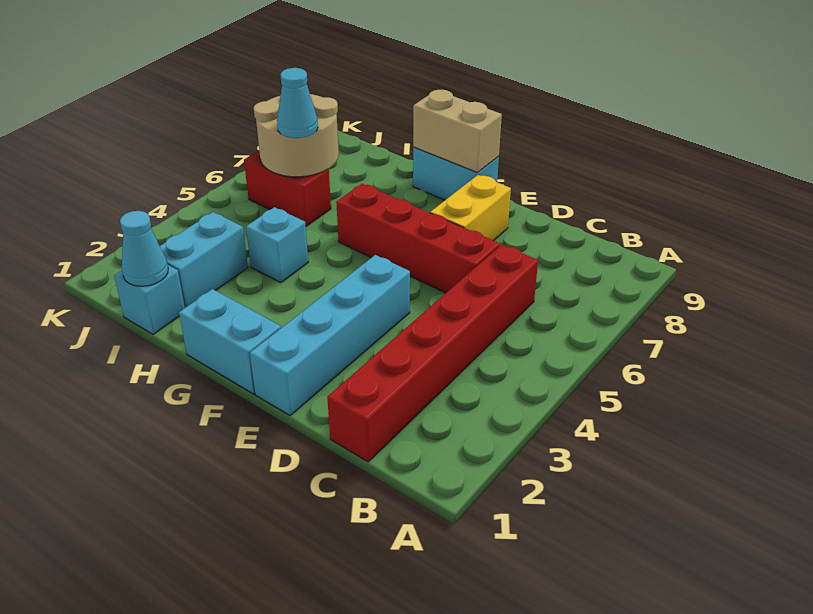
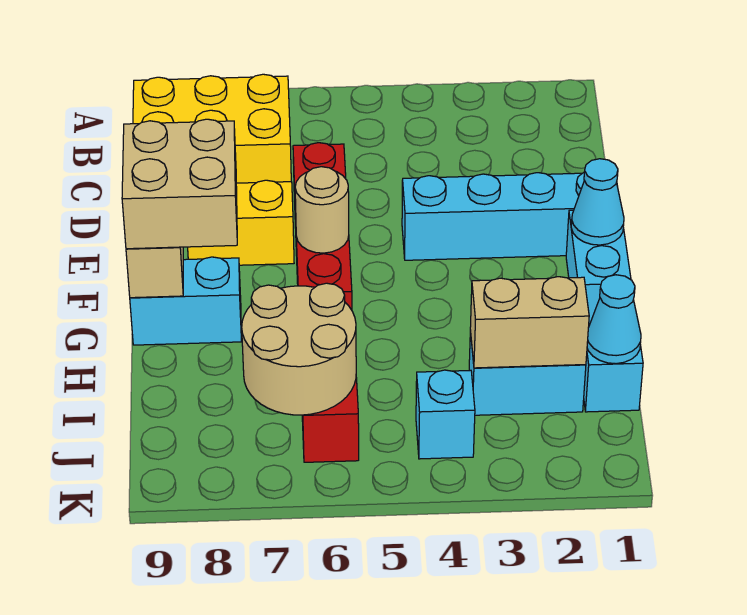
none -> yellow 2x3 brick [133,74,291,183]
red 1x6 brick [327,244,538,462] -> none
none -> tan 1x1 round brick [295,167,349,253]
none -> tan 2x2 brick [122,119,237,249]
cyan 1x2 brick [413,147,499,200] -> cyan 1x2 brick turned to [130,257,242,345]
cyan 1x1 brick [246,207,308,283] -> cyan 1x1 brick moved to [416,370,475,459]
none -> tan 1x2 brick [470,277,589,368]
cyan 1x1 cone [277,68,318,138] -> cyan 1x1 cone moved to [571,159,624,245]

